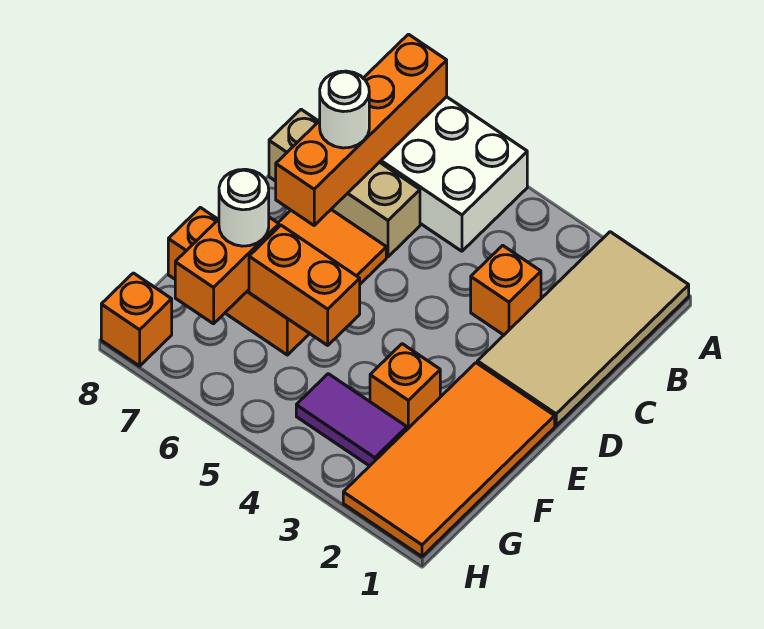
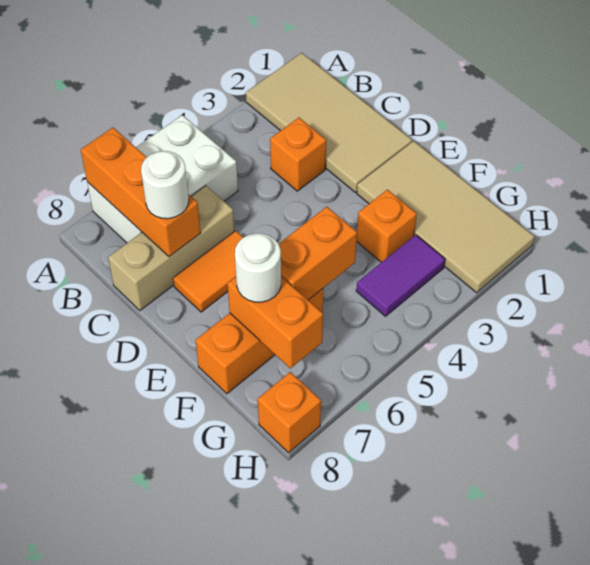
orange 1x4 brick [276,34,447,225] -> orange 1x3 brick [81,127,201,257]
orange 2x4 tile [343,363,555,557] -> tan 2x4 tile [357,141,534,293]

